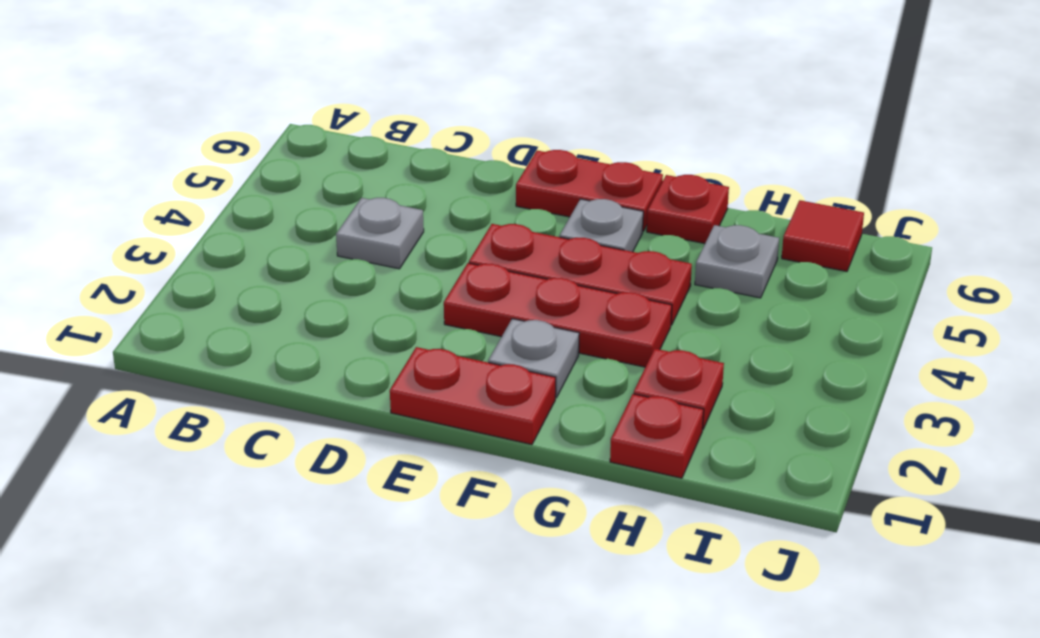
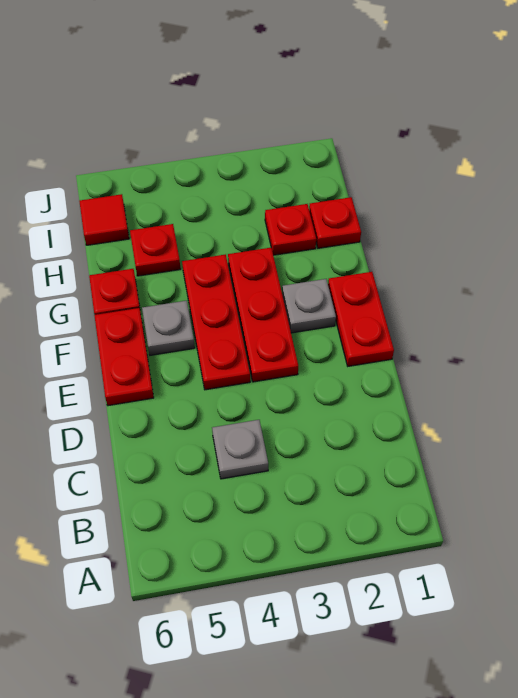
grey 1x1 plate [695,225,779,298] -> red 1x1 plate [130,224,181,276]

